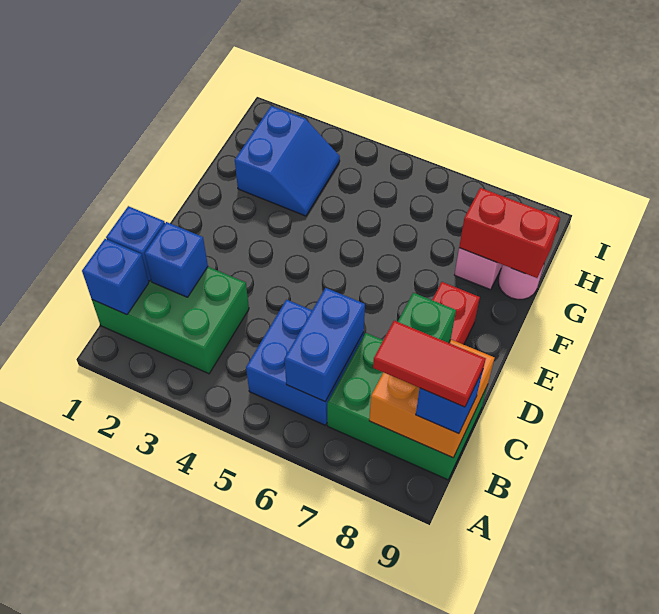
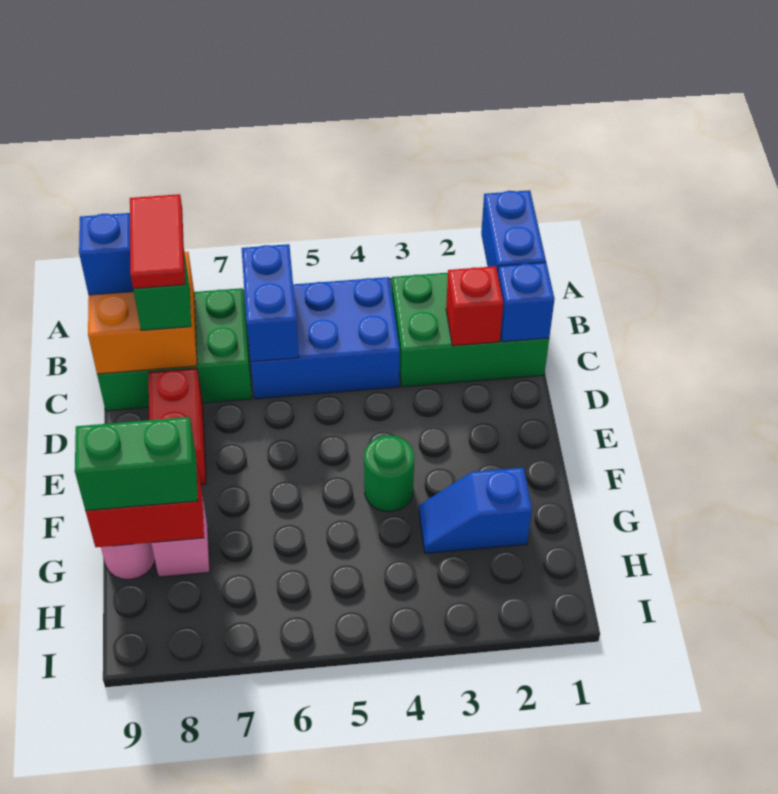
blue 1x1 brick [82,239,149,315] -> blue 1x2 brick [481,190,546,273]
blue 2x2 brick [246,300,364,425] -> blue 2x3 brick [251,277,400,399]
red 1x2 tile [373,321,486,407] -> red 1x2 tile turned to [130,194,185,289]
blue 1x1 brick [145,222,208,297] -> red 1x1 brick [446,266,503,346]
none -> green 1x1 round brick [364,435,414,512]
blue 2x2 slope [235,106,340,216] -> blue 1x2 slope [419,468,532,553]
none -> green 1x2 brick [75,417,198,511]

